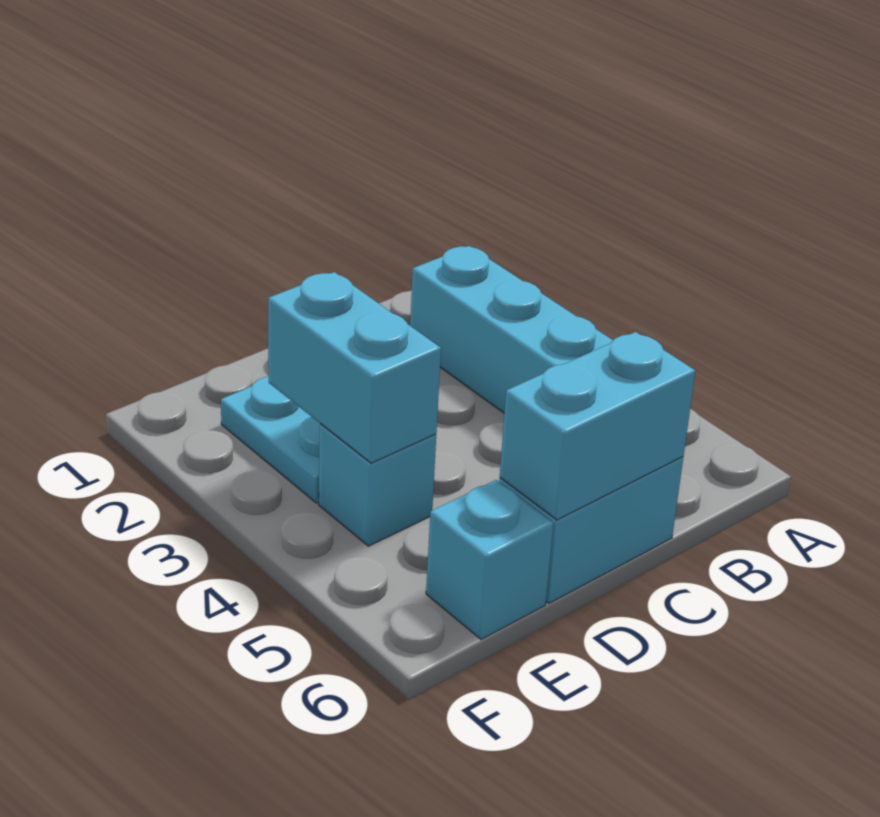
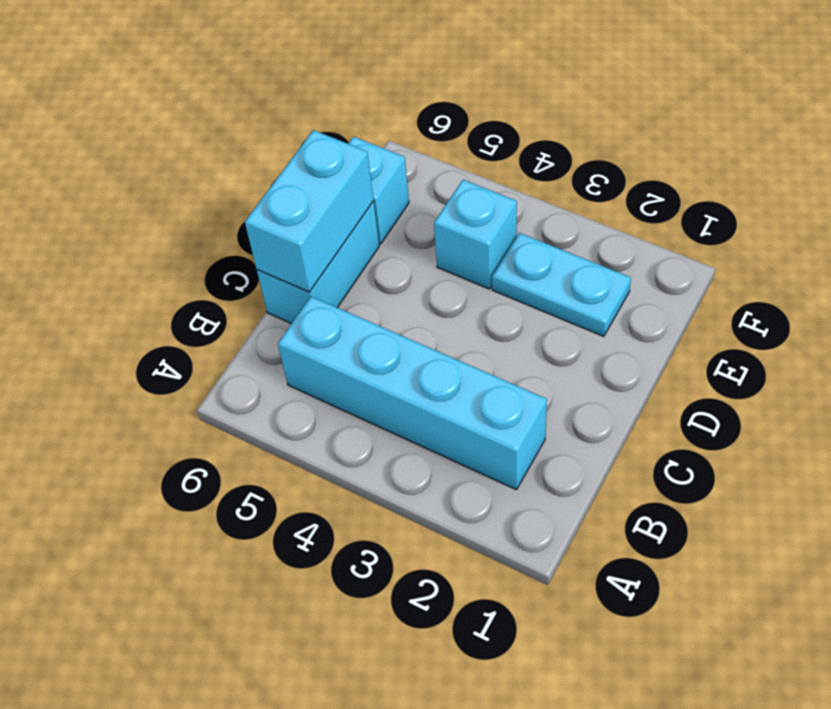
cyan 1x2 brick [268,272,441,463] -> none

